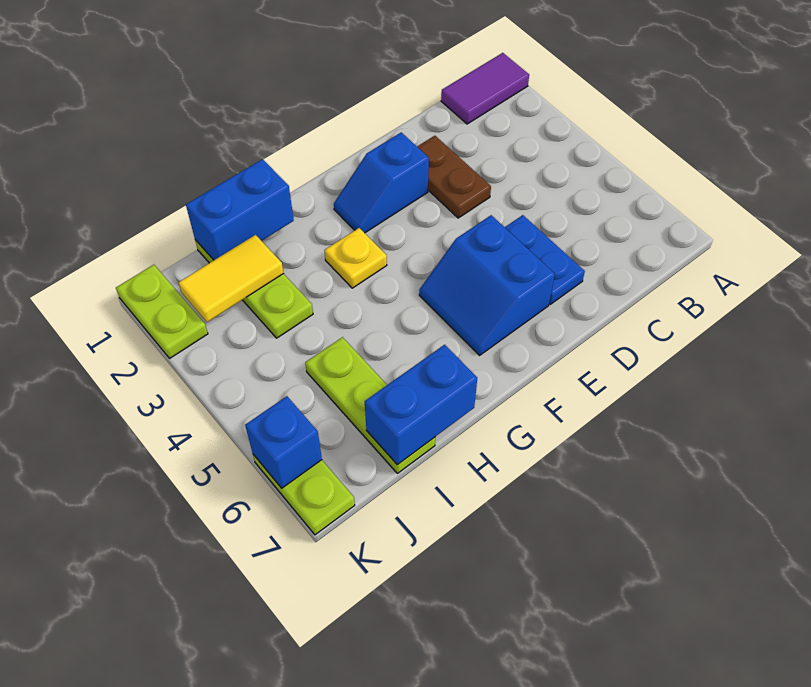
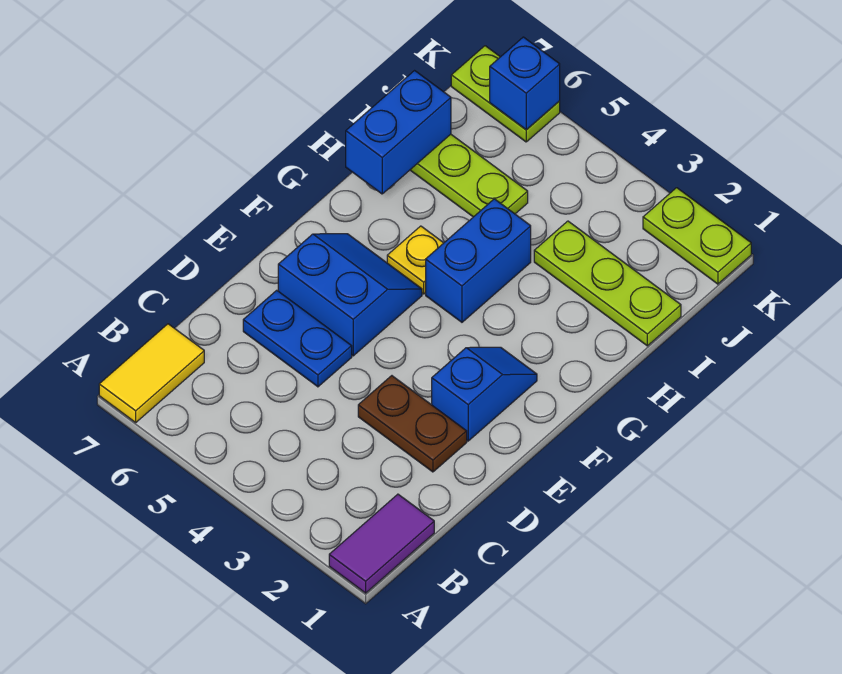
yellow 1x1 plate [324,228,387,288] -> yellow 1x1 plate moved to [387,226,443,294]
blue 1x2 brick [186,159,294,260] -> blue 1x2 brick moved to [426,199,531,322]
yellow 1x2 tile [178,235,284,322] -> yellow 1x2 tile moved to [99,324,204,422]

